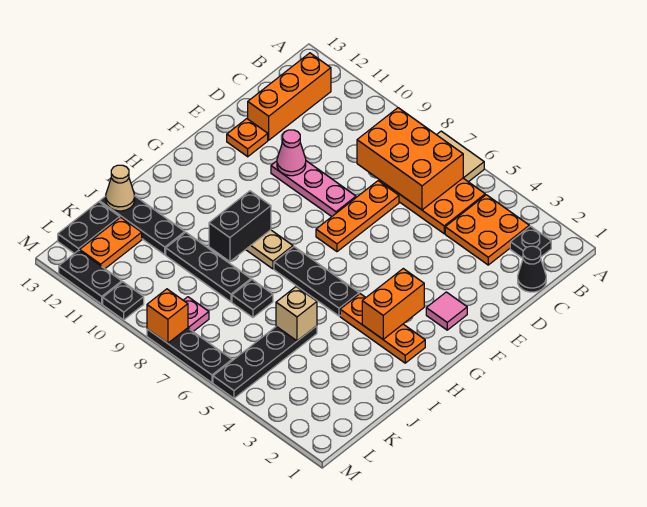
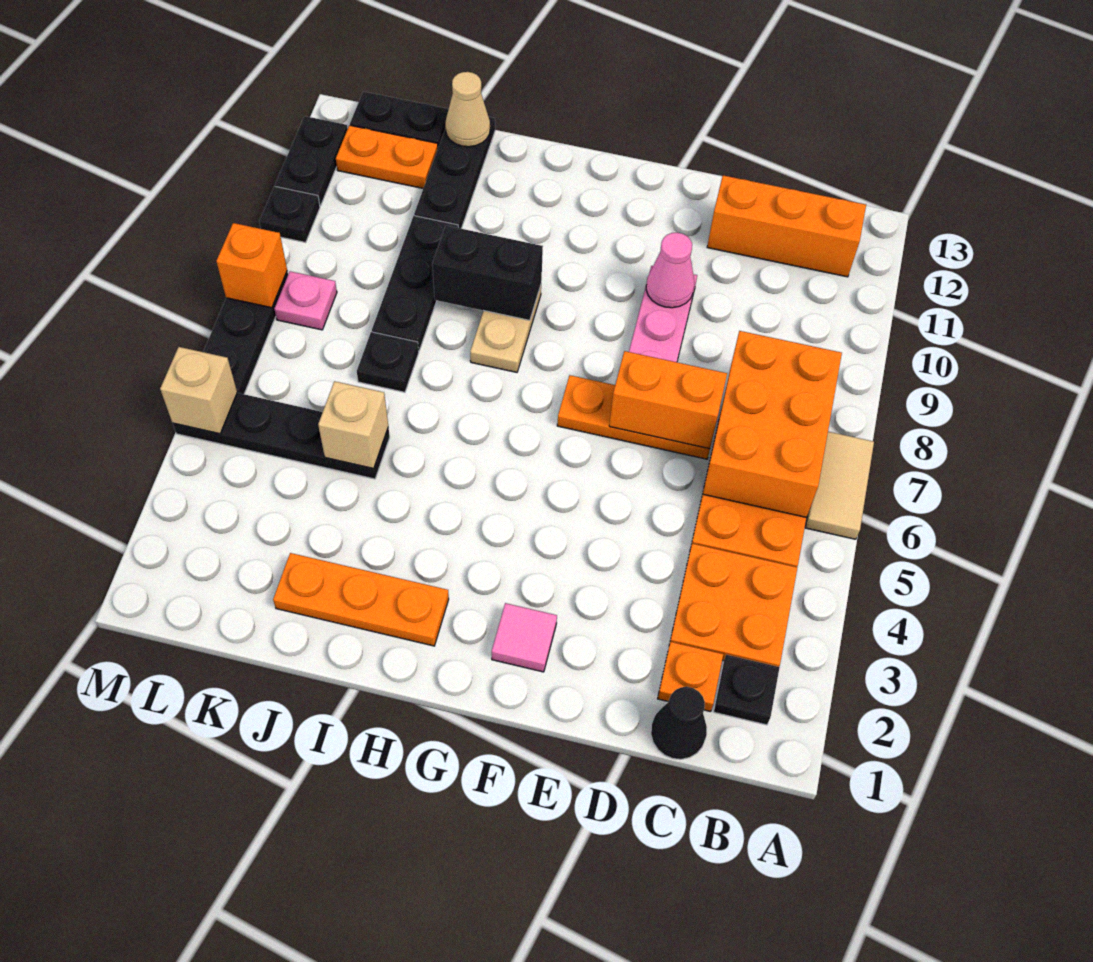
orange 1x1 plate [227,119,268,157] -> orange 1x1 plate moved to [658,642,723,712]
orange 1x2 brick [362,269,424,339] -> orange 1x2 brick moved to [609,351,727,449]
orange 1x3 plate [340,294,425,363] -> orange 1x3 plate turned to [273,553,449,646]
black 1x3 plate [274,247,359,316] -> none
none -> tan 1x1 brick [160,347,237,434]

